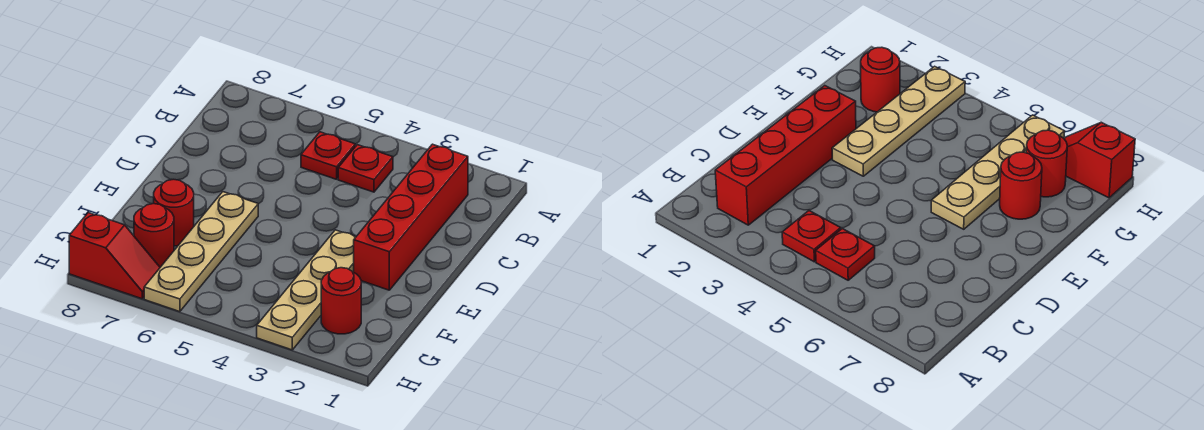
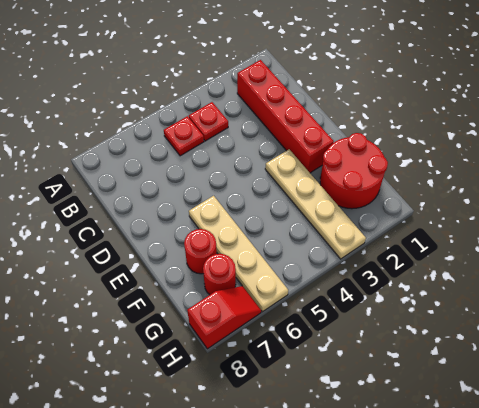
red 1x1 round brick [321,268,361,334] -> red 2x2 round brick [320,133,388,209]

